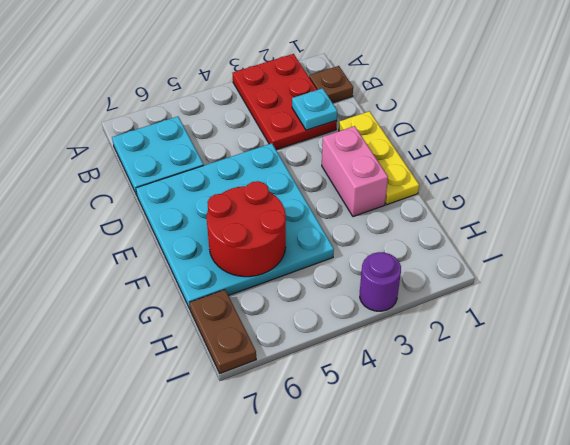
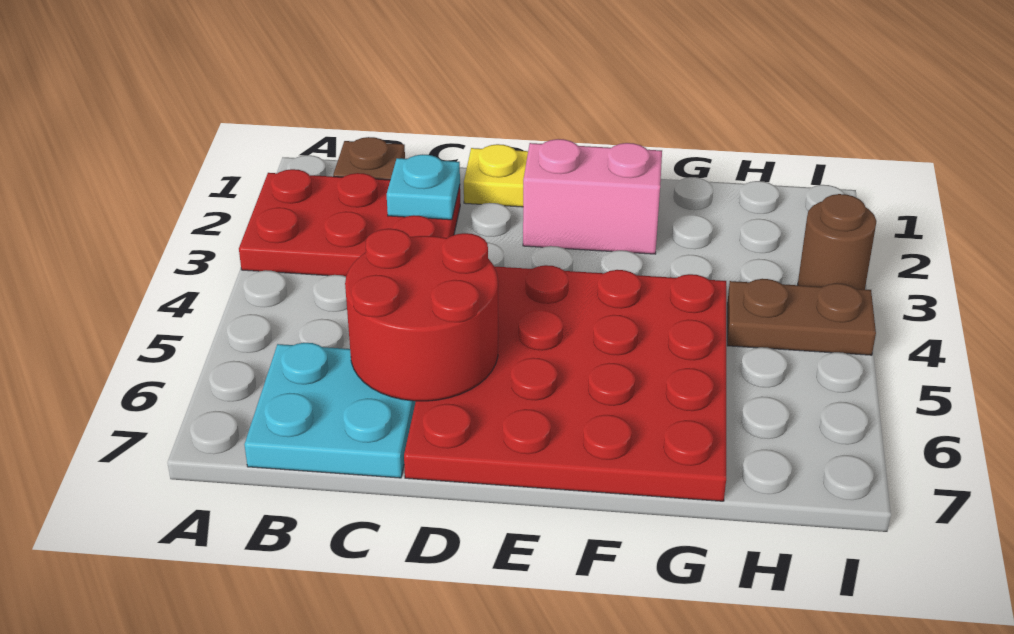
cyan 4x4 plate [136,143,334,309] -> red 4x4 plate [404,265,726,501]
red 2x2 round brick [207,181,286,277] -> red 2x2 round brick moved to [345,229,498,401]
brown 1x2 plate [189,290,256,373] -> brown 1x2 plate moved to [727,279,876,355]
purple 1x1 round brick [360,252,401,311] -> brown 1x1 round brick [798,194,876,289]

